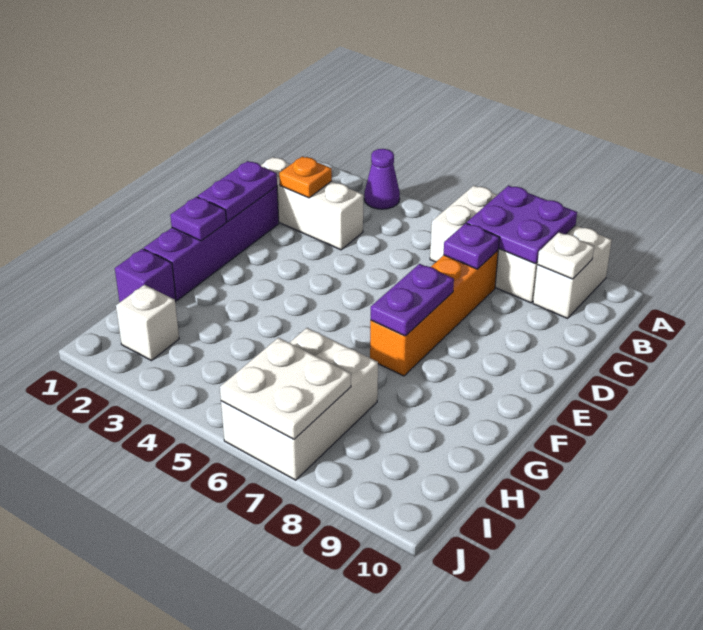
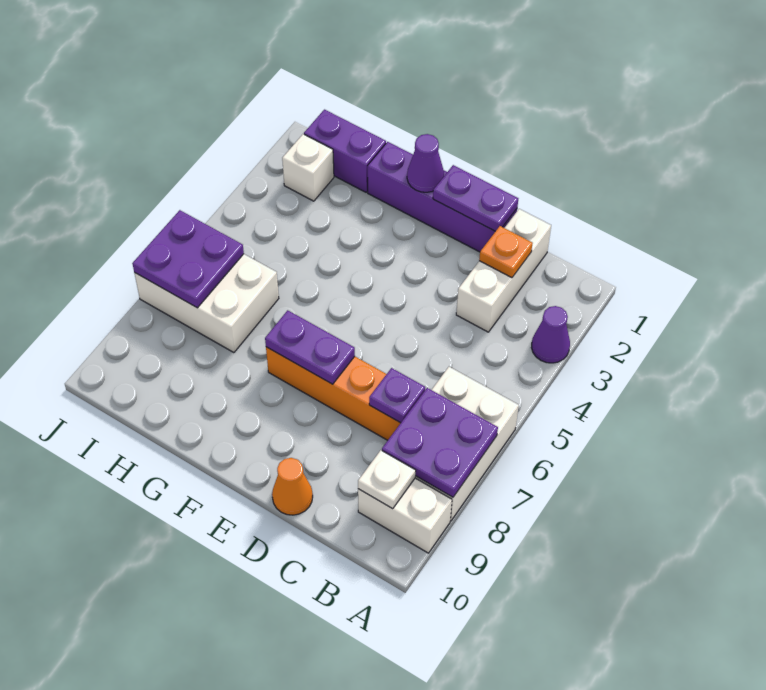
none -> orange 1x1 cone [272,458,313,515]
purple 1x1 plate [170,197,226,241] -> purple 1x1 cone [407,134,444,192]
purple 1x1 brick [115,249,176,302] -> purple 1x2 brick [304,110,386,192]
white 2x2 plate [220,338,351,439] -> purple 2x2 plate [132,210,244,308]

